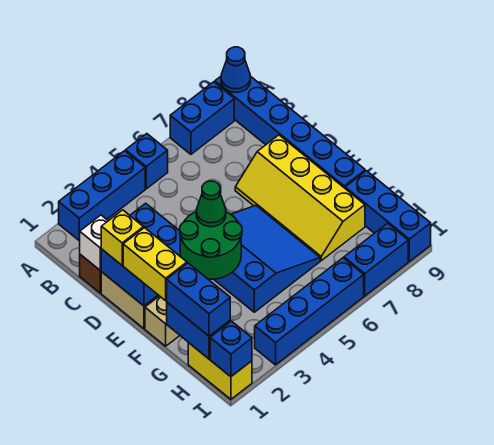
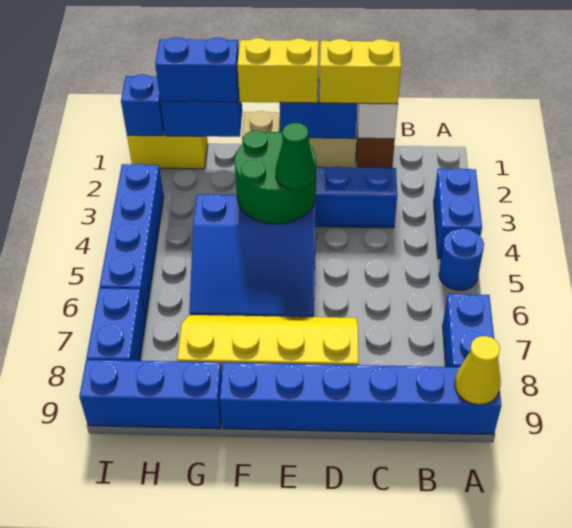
blue 1x3 brick [59,151,145,240] -> blue 1x2 brick [434,168,482,259]
blue 1x1 brick [126,134,168,189] -> blue 1x1 round brick [439,228,484,290]
blue 1x1 cone [221,47,250,92] -> yellow 1x1 cone [455,336,501,405]
yellow 1x1 brick [101,210,143,265] -> yellow 1x2 brick [320,39,401,104]

